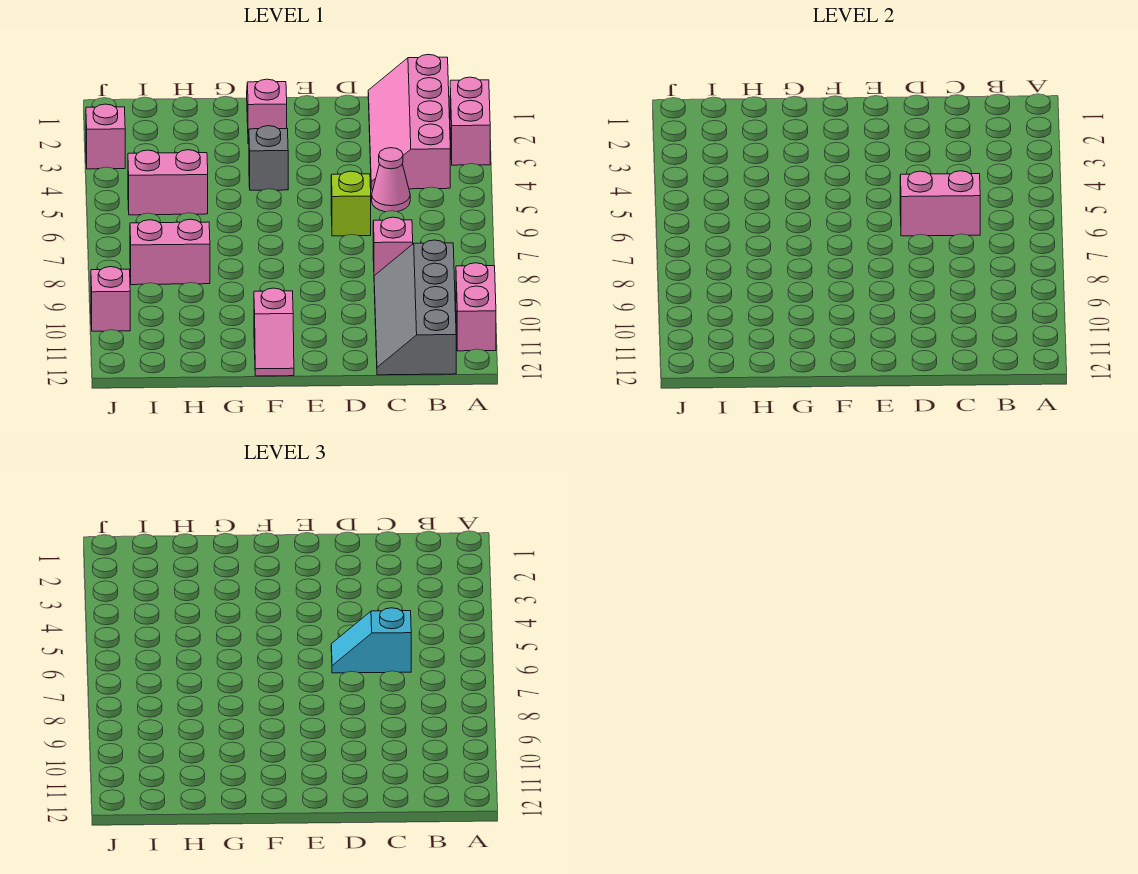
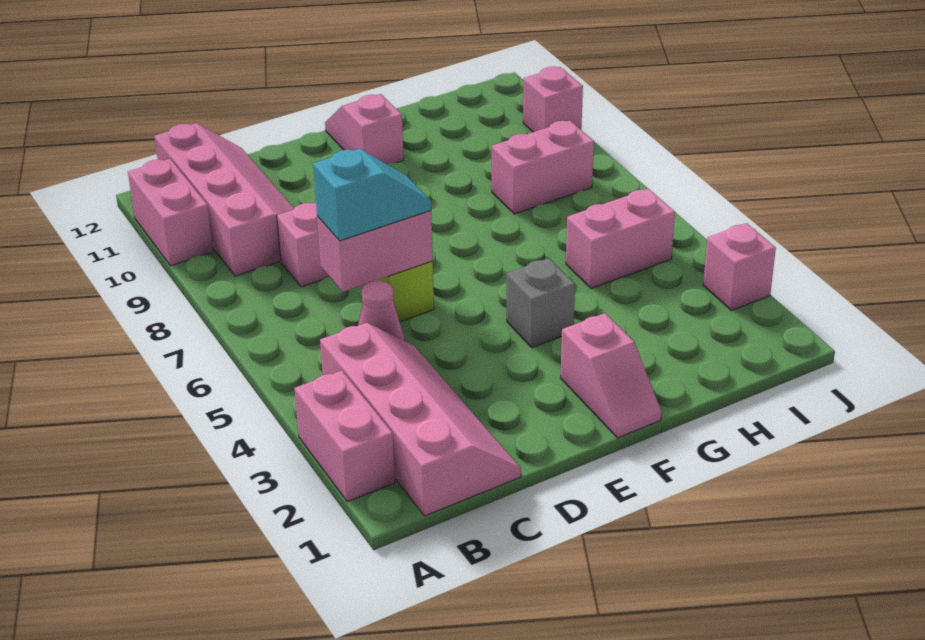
grey 2x4 slope [374,240,456,375] -> pink 2x4 slope [154,123,294,276]

